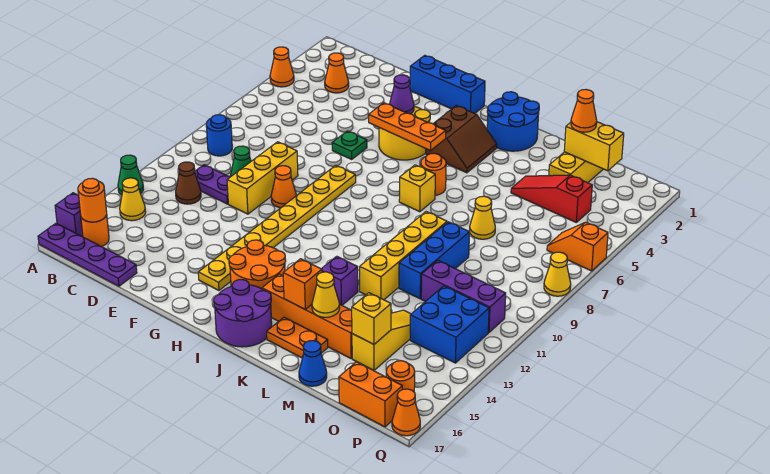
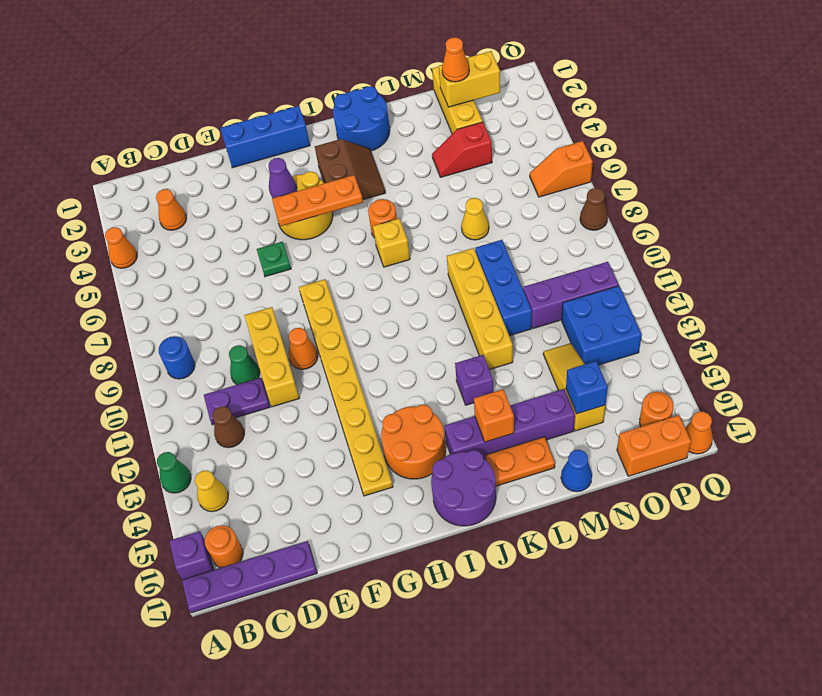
orange 1x1 round brick [78,178,107,222] -> none
orange 1x4 brick [262,274,352,358] -> purple 1x4 brick [444,389,575,459]
yellow 1x1 cone [312,272,340,317] -> none
red 1x3 slope [511,175,592,222] -> red 1x2 slope [432,122,492,177]
yellow 1x1 brick [352,293,391,344] -> blue 1x1 brick [566,361,608,414]
yellow 1x1 cone [544,252,571,296] -> brown 1x1 cone [580,188,608,230]

